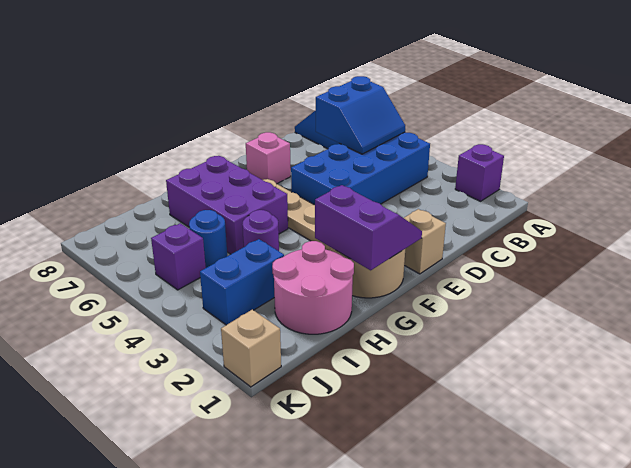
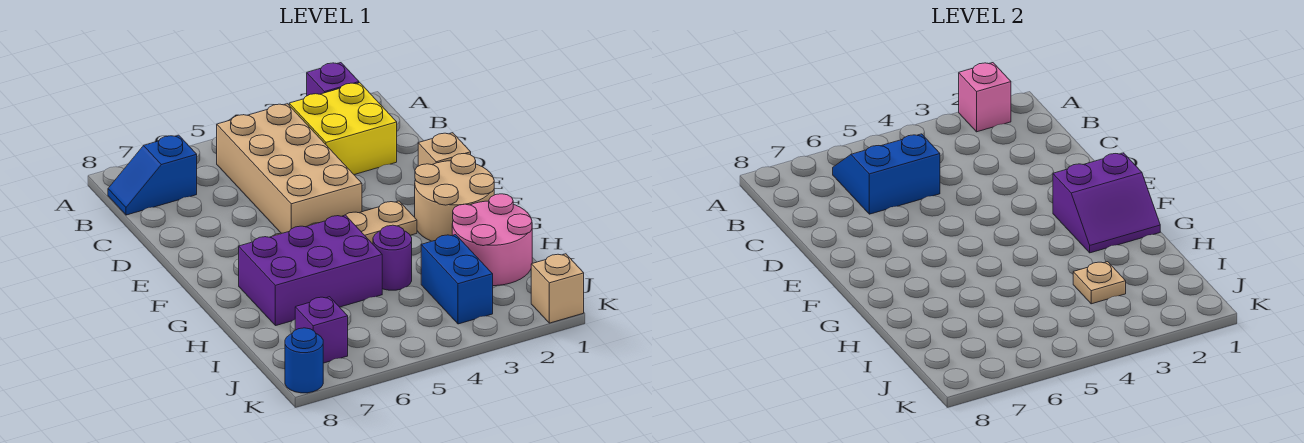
none -> yellow 2x2 brick [289,83,397,175]
blue 2x4 brick [291,132,430,205] -> tan 2x4 brick [217,104,362,233]
blue 2x2 slope [316,76,405,154] -> blue 2x2 slope turned to [833,134,940,214]
pink 1x1 brick [246,132,291,184] -> pink 1x1 brick moved to [959,63,1011,132]
purple 2x2 slope [315,185,422,270] -> purple 2x2 slope turned to [1053,153,1160,253]
none -> tan 1x1 plate [1073,262,1126,304]
blue 1x1 round brick [189,210,227,268] -> blue 1x1 round brick moved to [285,328,323,393]
purple 1x1 brick [151,223,206,290] -> purple 1x1 brick moved to [295,297,348,363]

